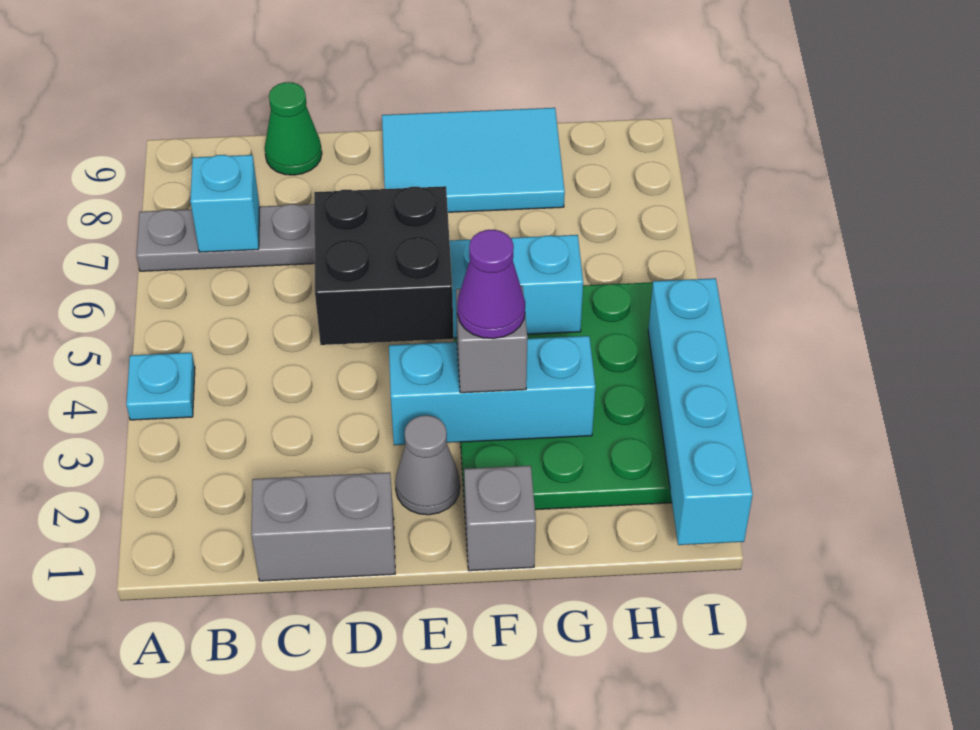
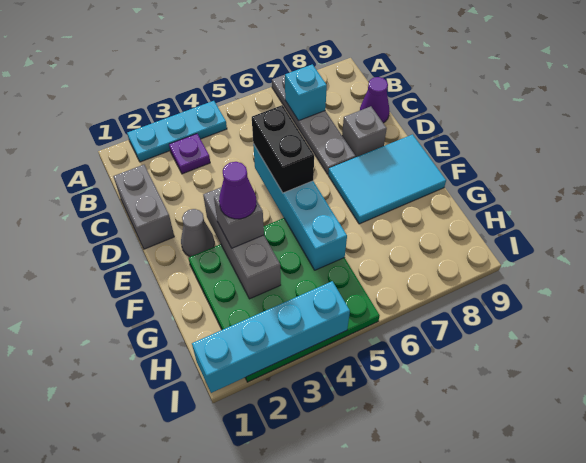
cyan 1x1 plate [126,353,195,420] -> cyan 1x3 plate [127,101,227,162]
none -> purple 1x1 plate [169,134,210,174]
green 1x1 cone [265,82,322,175] -> purple 1x1 cone [360,77,390,123]
black 2x2 brick [314,186,454,345] -> black 1x2 brick [252,105,314,193]
cyan 1x3 brick [389,336,595,445] -> grey 1x3 brick [203,187,281,299]
cyan 2x3 tile [382,108,565,212] -> cyan 2x3 tile turned to [328,134,446,224]
grey 1x1 brick [464,466,536,571] -> grey 1x1 brick moved to [342,106,387,157]

